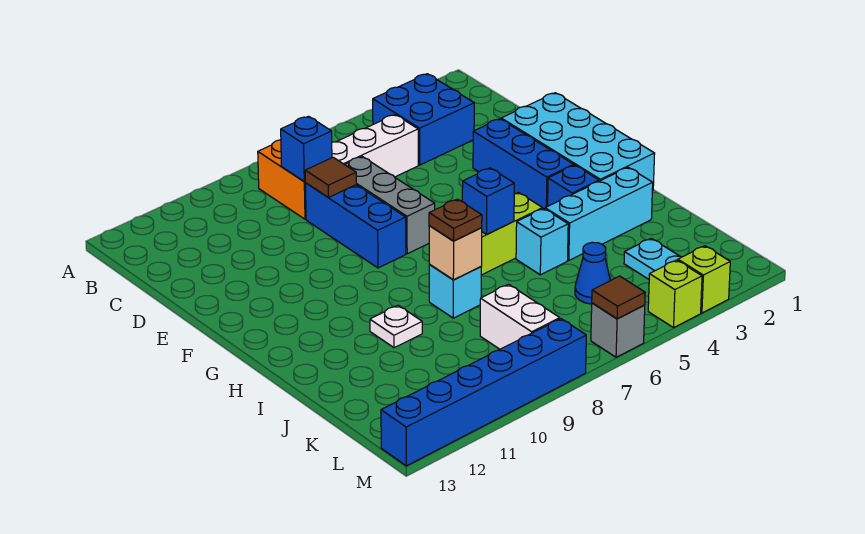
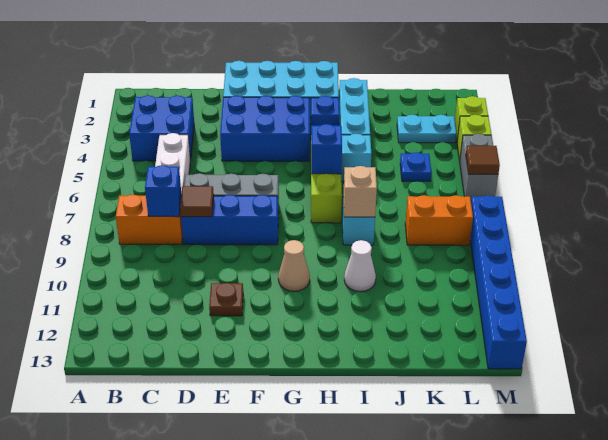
blue 1x3 brick [473,119,574,209] -> blue 2x3 brick [220,96,310,161]
none -> tan 1x1 cone [278,240,310,291]
brown 1x1 plate [429,199,482,241] -> brown 1x1 plate moved to [209,283,243,316]
white 1x1 plate [370,305,422,348] -> white 1x1 cone [344,240,376,291]
blue 1x1 cone [575,242,610,304] -> blue 1x1 plate [400,152,431,181]
white 1x2 brick [480,284,560,349] -> orange 1x2 brick [405,195,473,245]
grey 1x1 brick [591,303,645,357] -> grey 1x2 brick [460,134,498,199]

